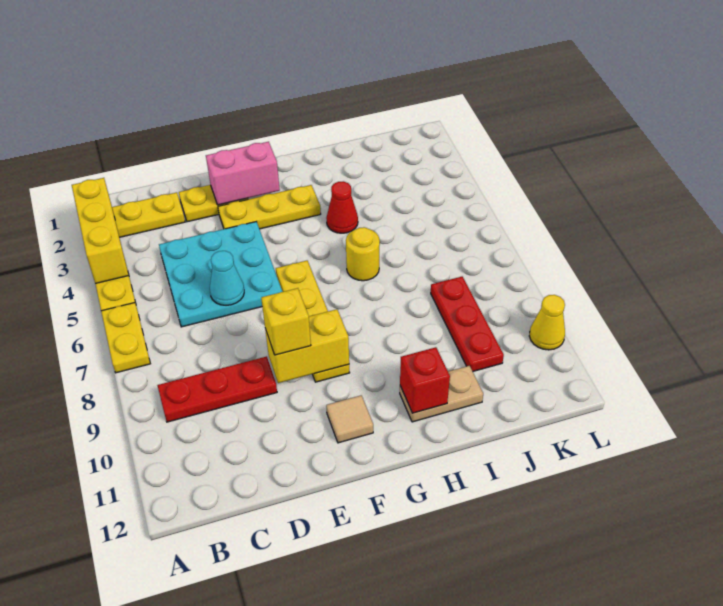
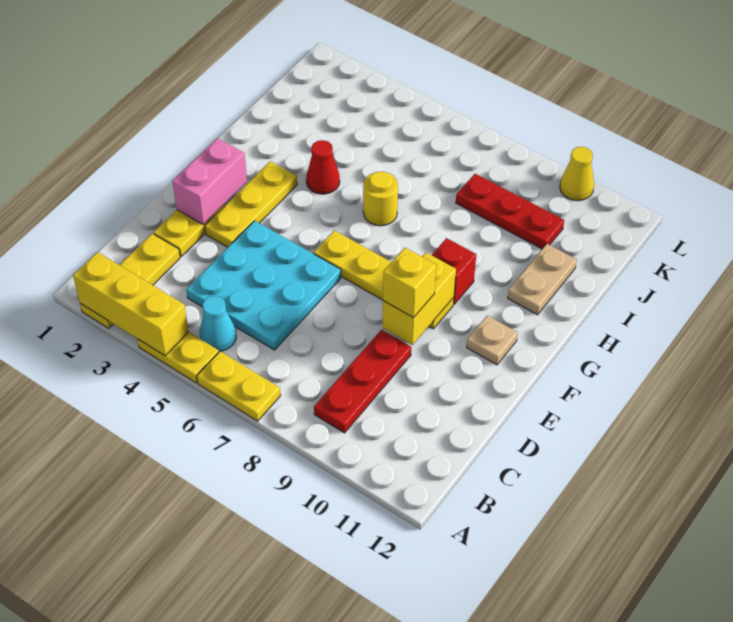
cyan 1x1 cone [210,251,244,305] -> cyan 1x1 cone moved to [199,296,236,351]
tan 1x1 tile [326,395,373,443] -> tan 1x1 plate [467,315,518,365]
red 1x1 brick [400,347,450,413] -> red 1x1 brick moved to [432,238,476,304]

